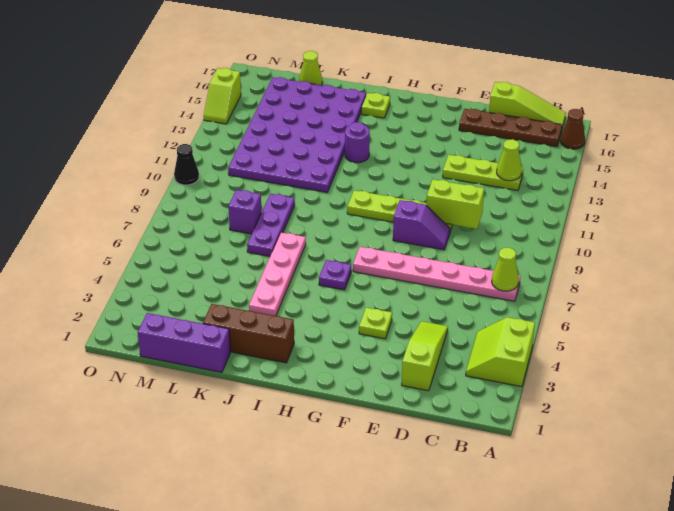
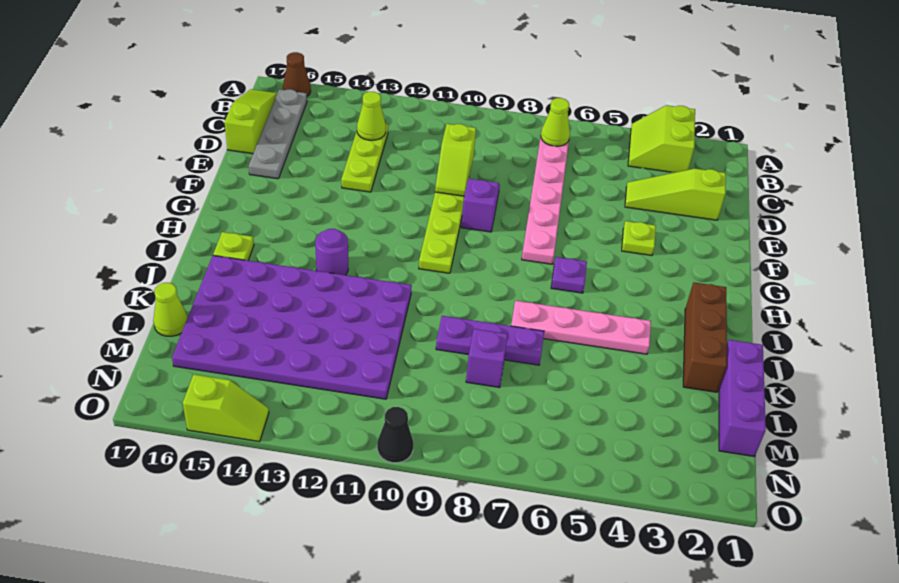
lime 2x2 slope [466,317,535,387] -> lime 2x2 slope turned to [628,105,695,173]
brown 1x4 plate [459,109,562,147] -> grey 1x4 plate [249,89,307,179]
lime 1x2 brick [426,180,484,229] -> lime 1x2 slope [435,124,476,196]

